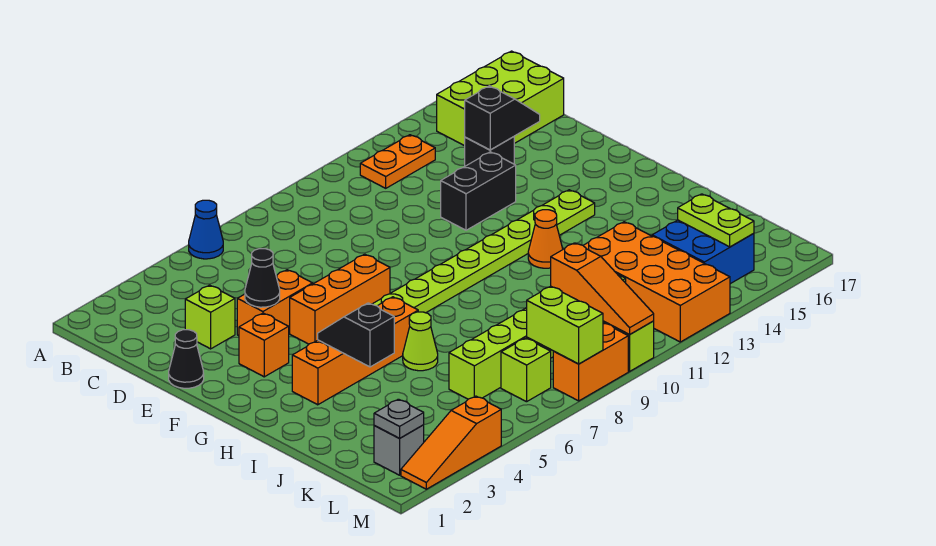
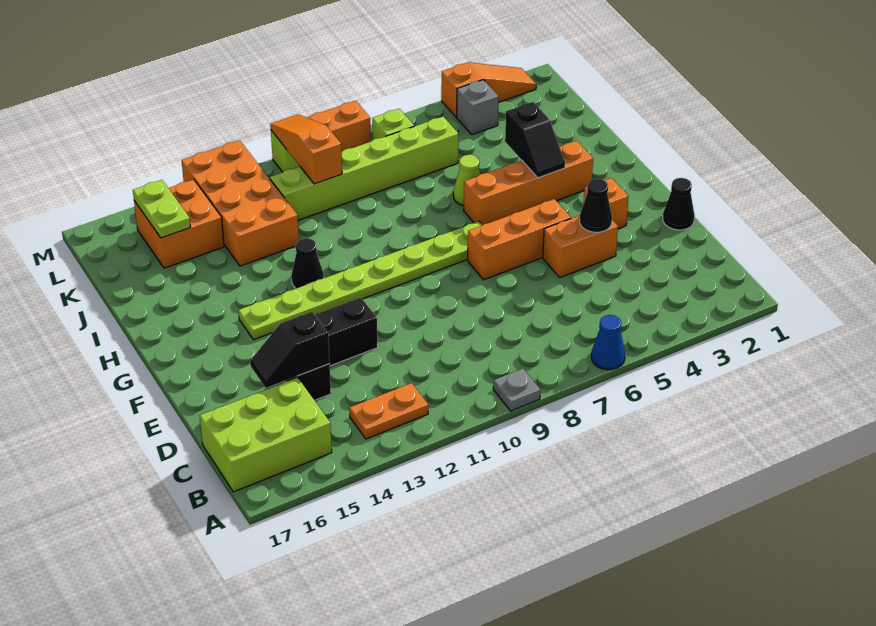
lime 1x1 brick [185,285,235,349] -> none
orange 1x1 cone [528,210,563,268] -> black 1x1 cone [291,238,324,288]
blue 2x2 brick [652,220,754,284] -> orange 2x2 brick [134,179,224,268]
grey 1x1 brick [374,425,424,475] -> grey 1x1 brick moved to [457,80,498,135]
grey 1x1 plate [374,399,424,438] -> grey 1x1 plate moved to [493,368,540,411]
lime 1x2 brick [526,286,603,364] -> none

